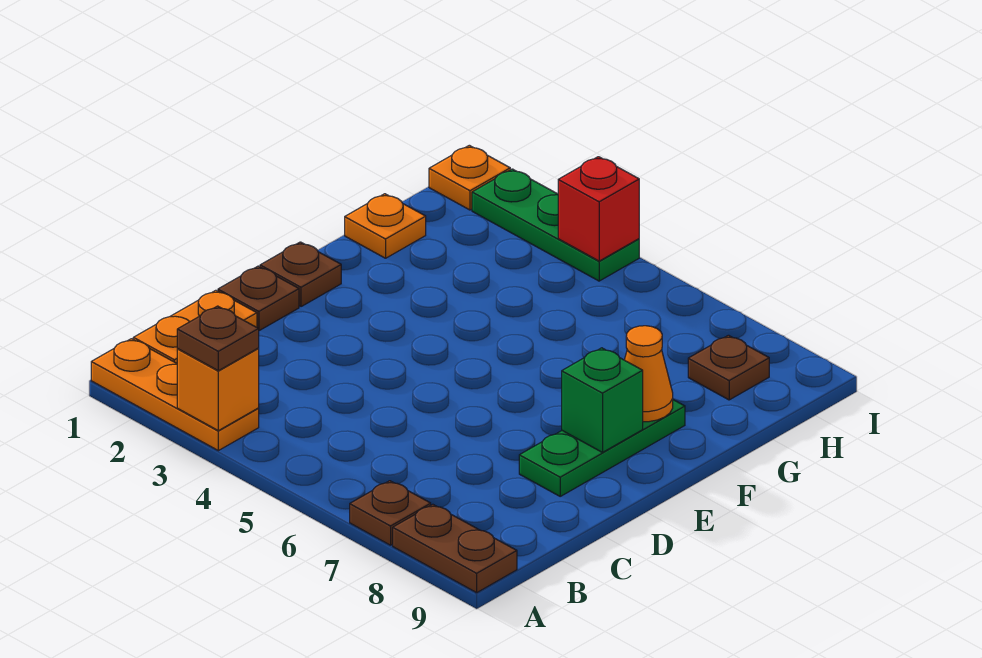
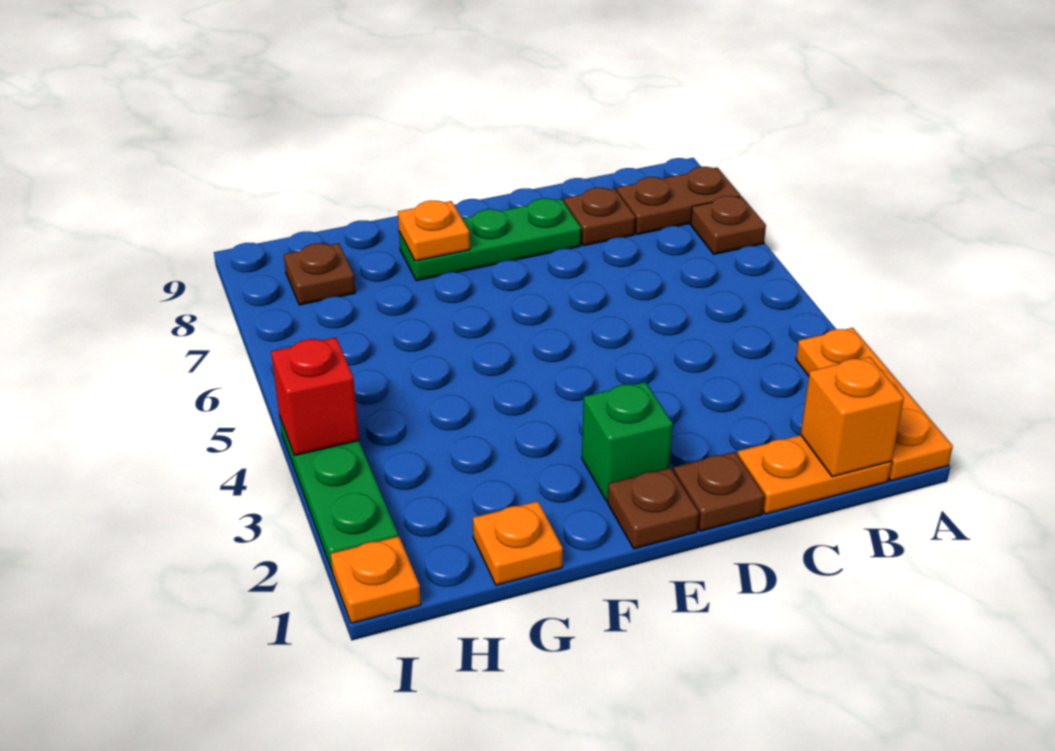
orange 1x1 brick [177,349,259,431] -> orange 1x1 brick moved to [801,357,904,477]
brown 1x1 plate [177,306,259,371] -> brown 1x1 plate moved to [564,188,635,246]
brown 1x2 plate [393,504,517,593] -> brown 1x2 plate turned to [617,167,740,234]
green 1x1 brick [562,348,643,452] -> green 1x1 brick moved to [582,382,673,501]
orange 1x1 cone [625,326,673,422] -> orange 1x1 plate [398,200,470,261]

